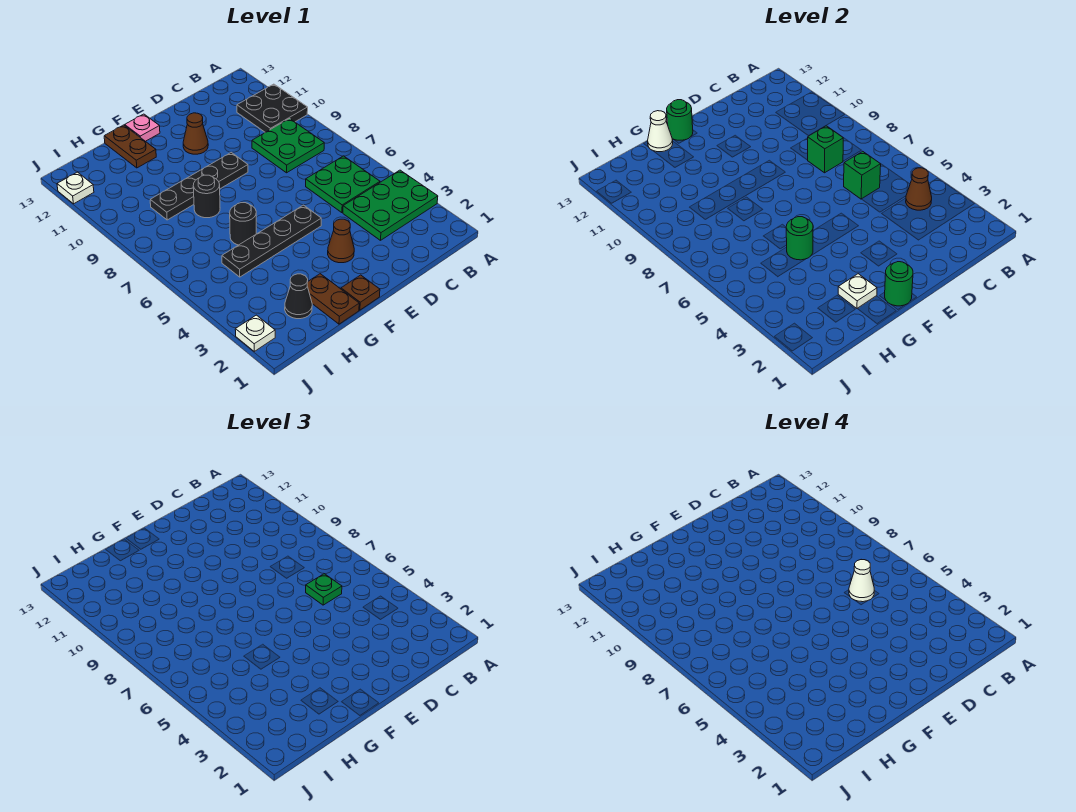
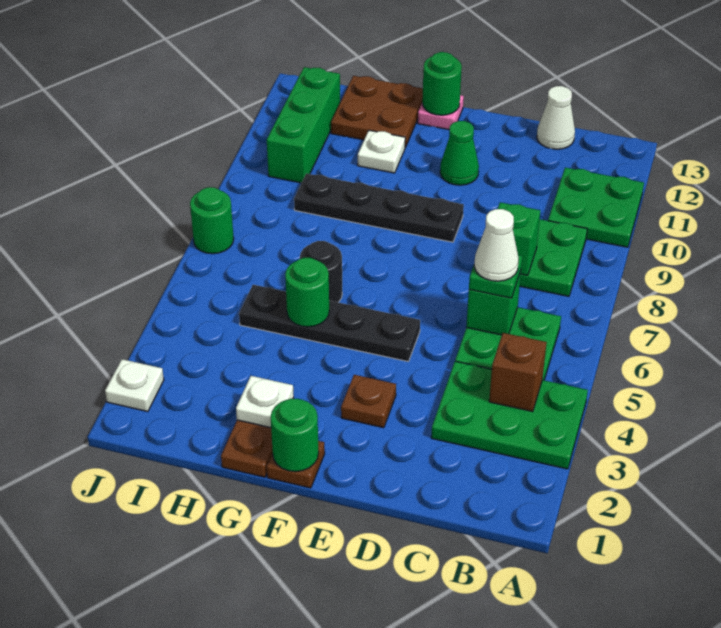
black 2x2 plate [237,84,308,132] -> green 2x2 plate [548,168,644,247]
brown 1x1 cone [906,168,932,210] -> brown 1x1 brick [489,333,547,412]
brown 1x1 cone [328,219,354,263] -> brown 1x1 plate [341,375,396,428]
brown 1x1 cone [183,113,208,154] -> green 1x1 cone [440,121,479,185]
black 1x1 round brick [193,175,220,218] -> none
brown 1x2 plate [104,125,156,168] -> brown 2x2 plate [331,76,423,147]
white 1x1 cone [648,111,673,152] -> white 1x1 cone moved to [537,86,575,149]
black 1x1 cone [285,274,312,319] -> none
none -> green 1x3 brick [267,67,340,183]
none -> green 1x1 round brick [190,187,234,254]
white 1x1 plate [57,172,94,204] -> white 1x1 plate moved to [358,130,405,173]

